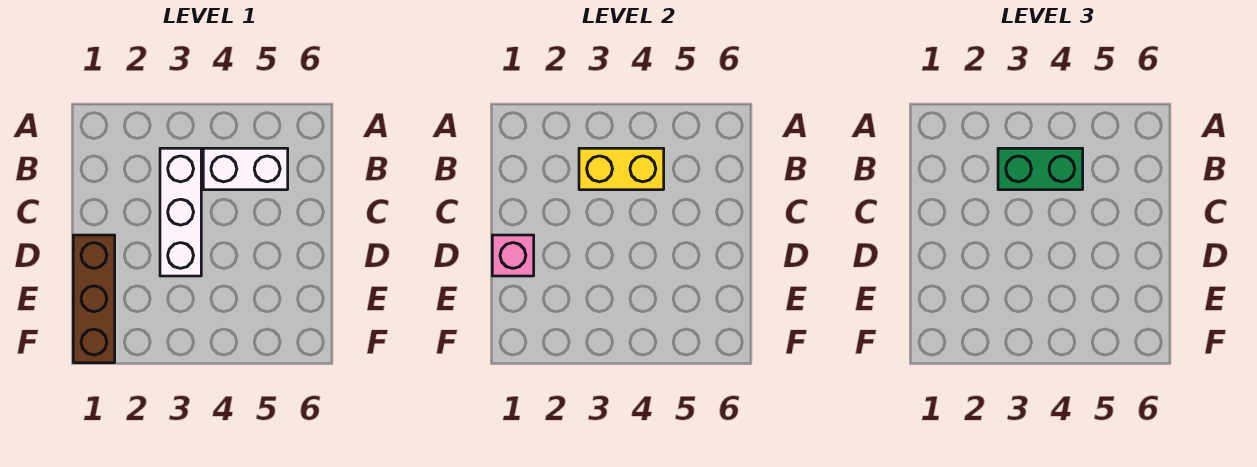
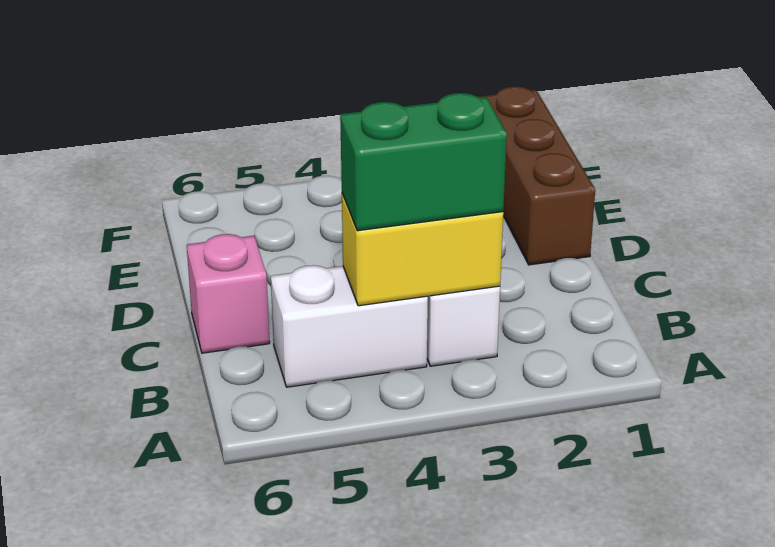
pink 1x1 brick [492,235,534,276] -> pink 1x1 brick moved to [187,234,270,353]

